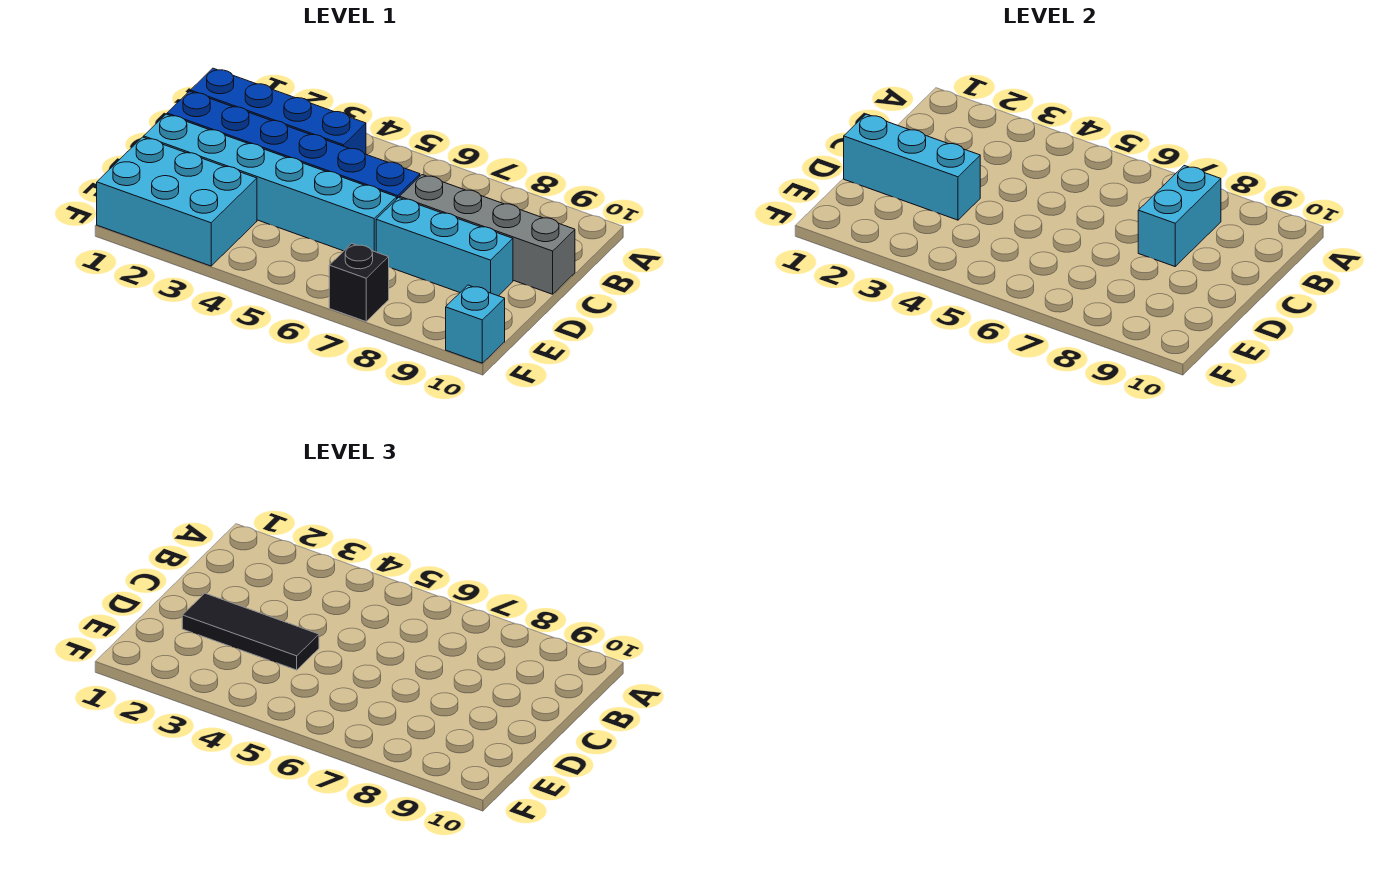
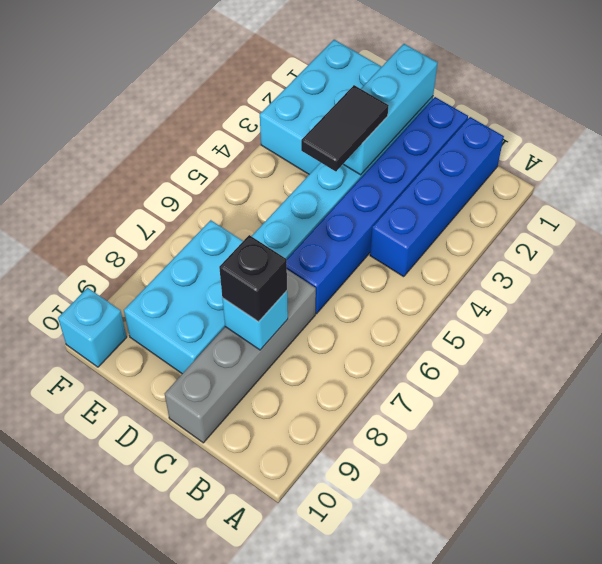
cyan 1x2 brick [1138,166,1221,266] -> cyan 1x1 brick [222,291,288,350]
black 1x3 tile [182,593,319,670] -> black 1x2 tile [301,85,389,171]
cyan 1x3 brick [376,198,513,296] -> cyan 2x3 brick [124,220,243,374]
black 1x1 brick [329,243,389,322] -> black 1x1 brick moved to [219,235,287,322]

